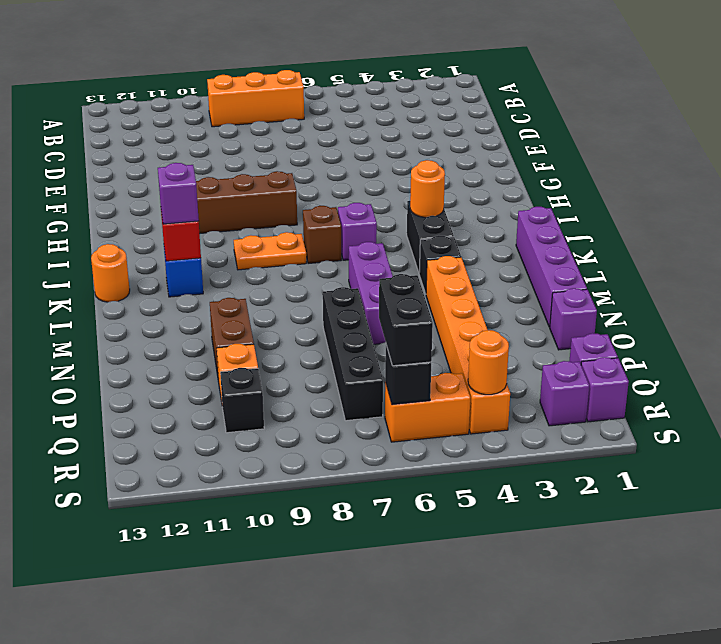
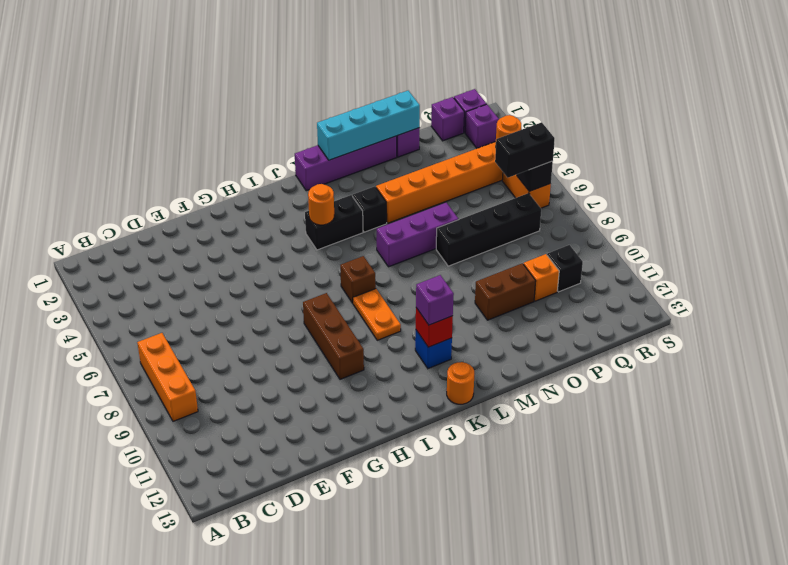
purple 1x1 brick [338,203,377,260] -> none
none -> cyan 1x4 brick [317,91,420,160]

